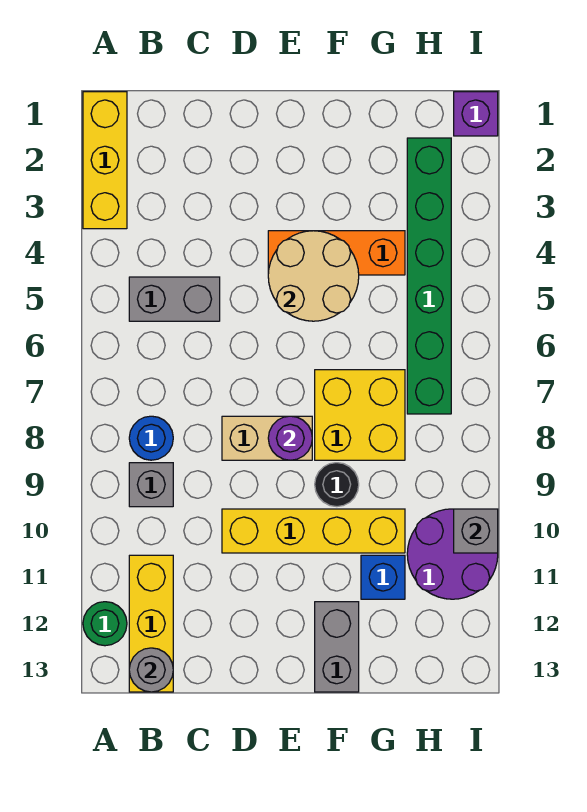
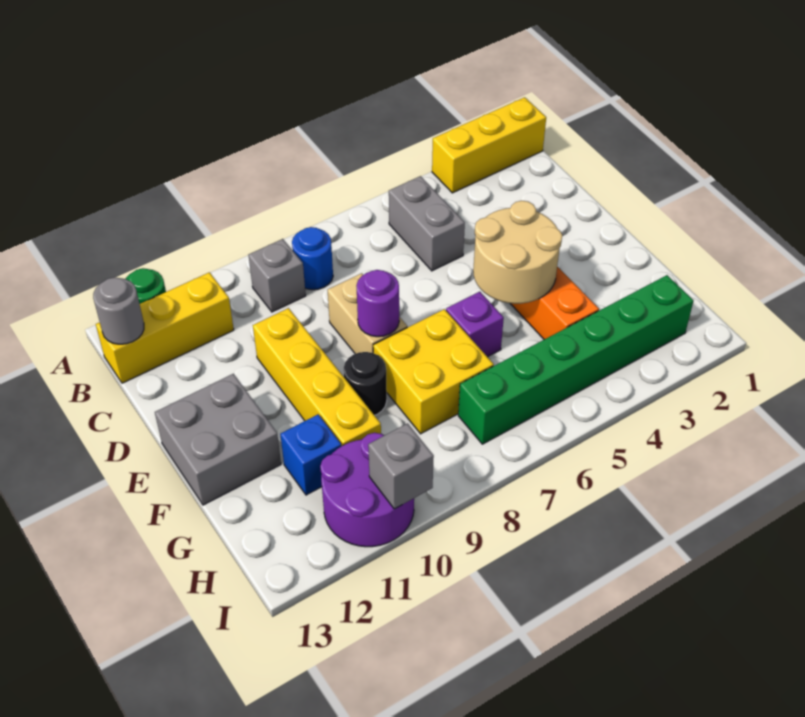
grey 1x2 brick [315,602,359,692] -> grey 2x2 brick [155,374,281,505]
purple 1x1 brick [454,92,498,136] -> purple 1x1 brick moved to [446,292,504,357]

